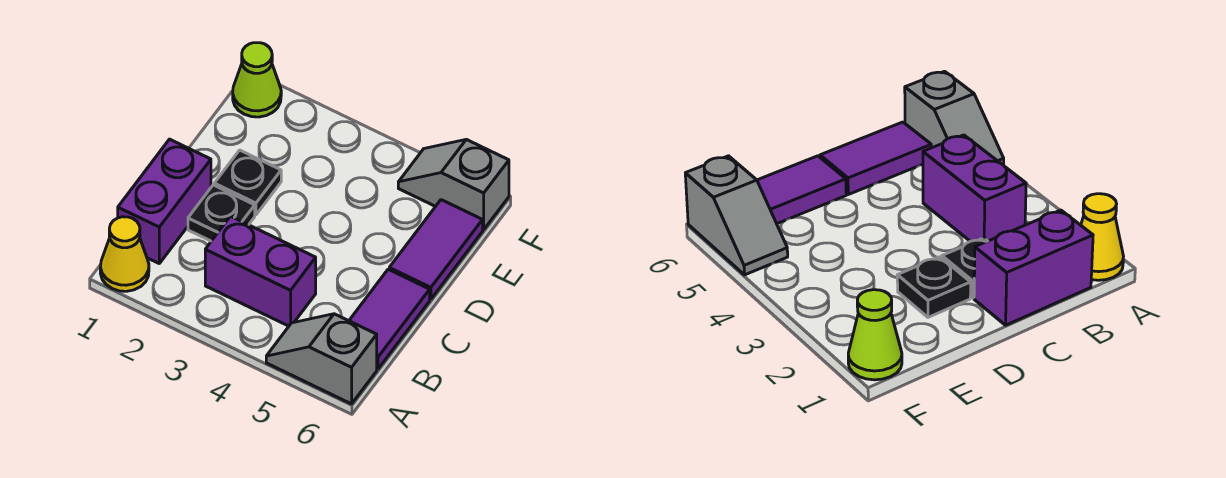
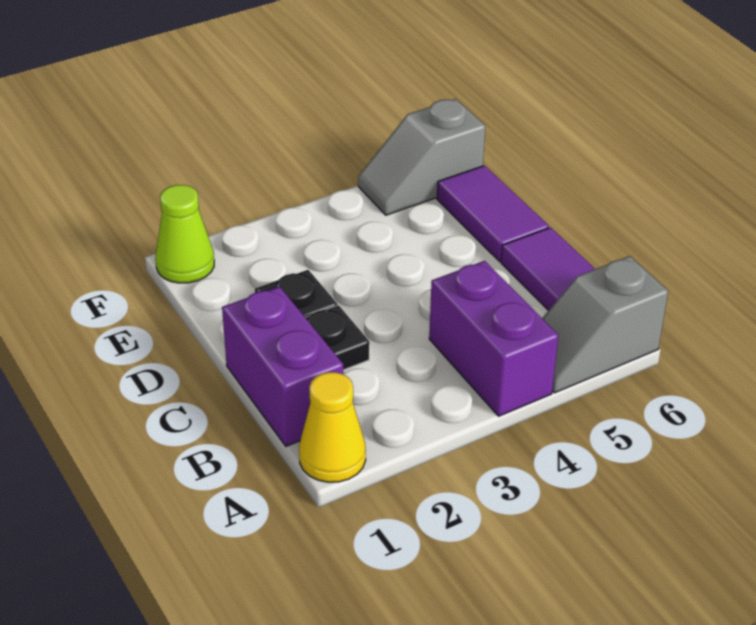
purple 1x2 brick [205,216,316,326] -> purple 1x2 brick turned to [429,261,558,416]

